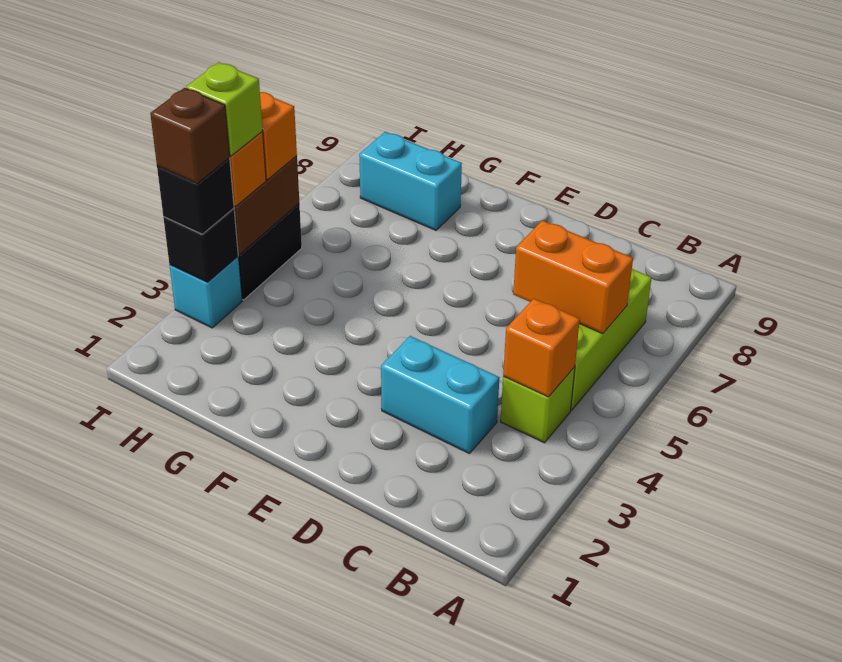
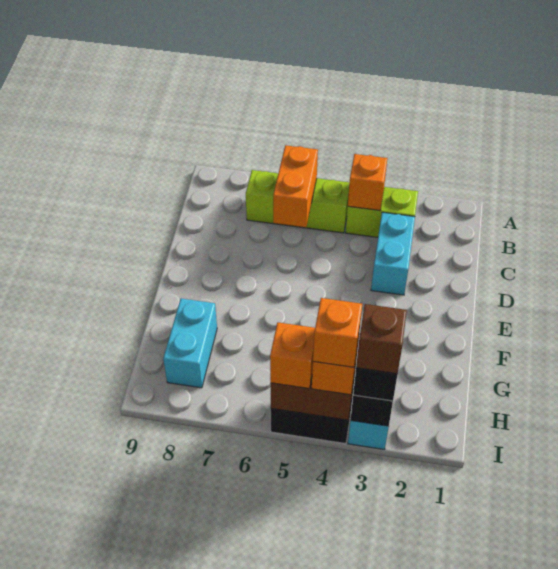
lime 1x1 brick [500,367,575,443] -> lime 1x2 brick [346,187,418,237]
lime 1x1 brick [186,62,263,156] -> orange 1x1 brick [313,298,362,367]

